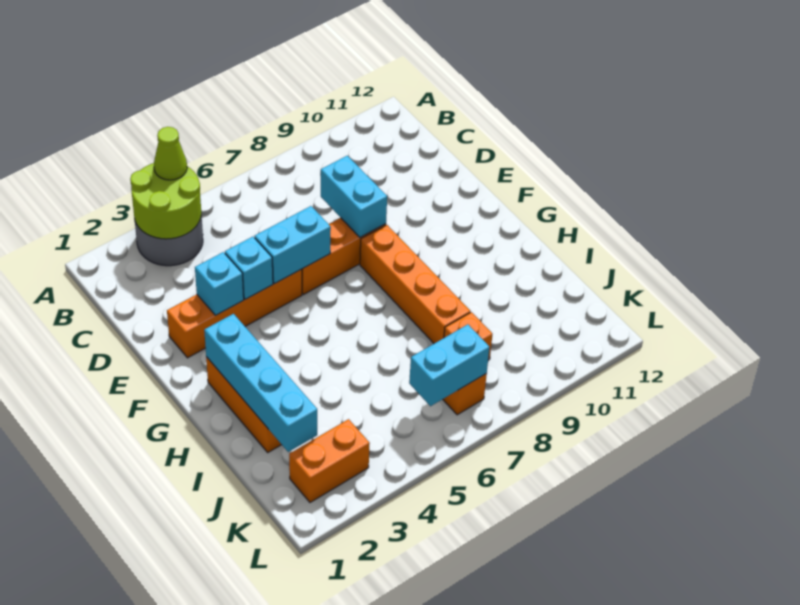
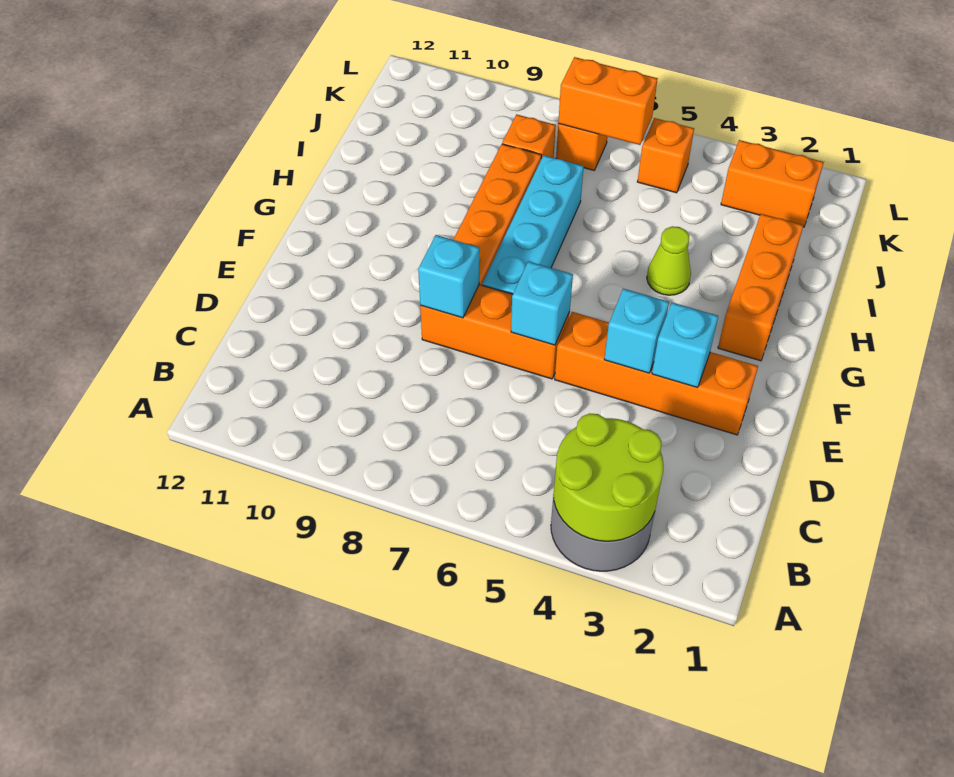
lime 1x1 cone [154,127,187,180] -> lime 1x1 cone moved to [647,226,691,295]
cyan 1x2 brick [321,156,387,237] -> cyan 1x1 brick [418,235,479,318]
cyan 1x2 brick [254,206,331,284] -> cyan 1x1 brick [511,261,573,345]
cyan 1x4 brick [204,314,317,452] -> cyan 1x4 brick moved to [482,155,584,294]
none -> orange 1x1 brick [637,118,694,193]
cyan 1x2 brick [409,324,490,406] -> orange 1x2 brick [558,57,658,145]

